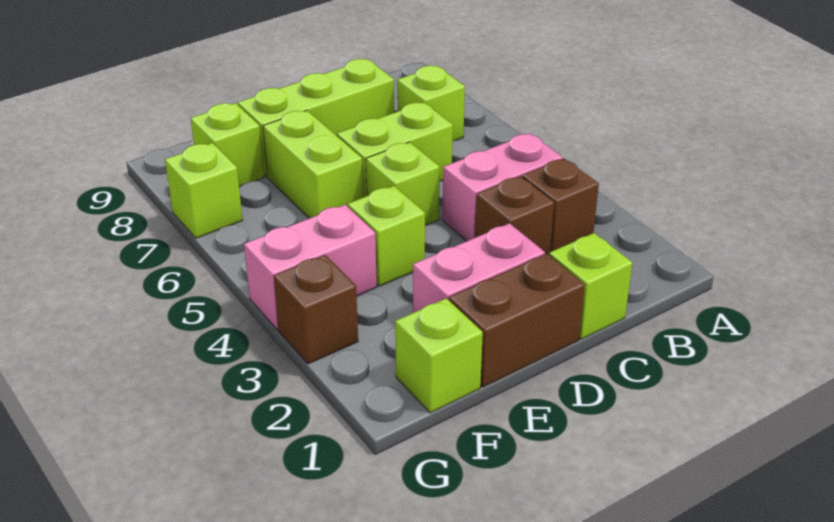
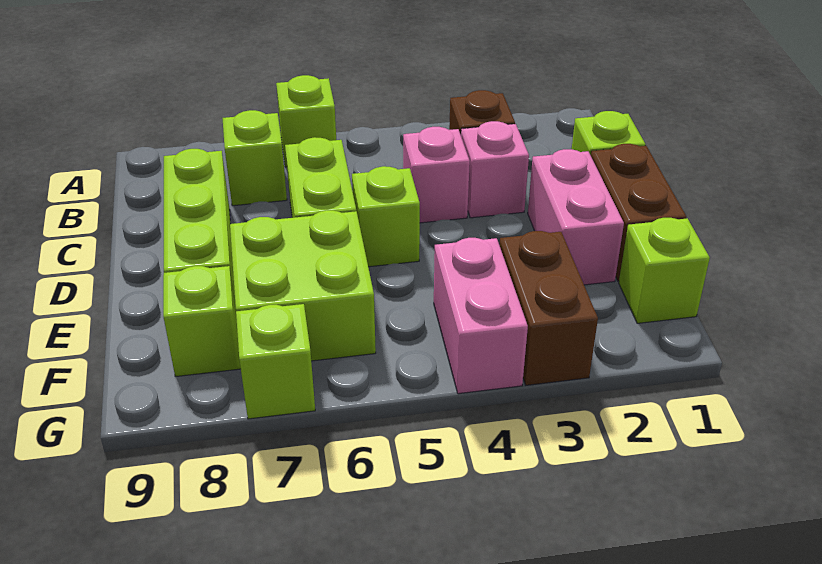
pink 1x2 brick [442,133,562,241] -> pink 1x1 brick [403,127,470,223]
brown 1x1 brick [475,176,554,255] -> pink 1x1 brick [461,121,529,218]
lime 1x1 brick [348,186,425,286] -> lime 1x1 brick moved to [276,75,336,167]
lime 1x2 brick [263,111,363,218] -> lime 2x2 brick [230,210,376,361]
brown 1x1 brick [274,255,358,364] -> brown 1x2 brick [500,231,598,385]

